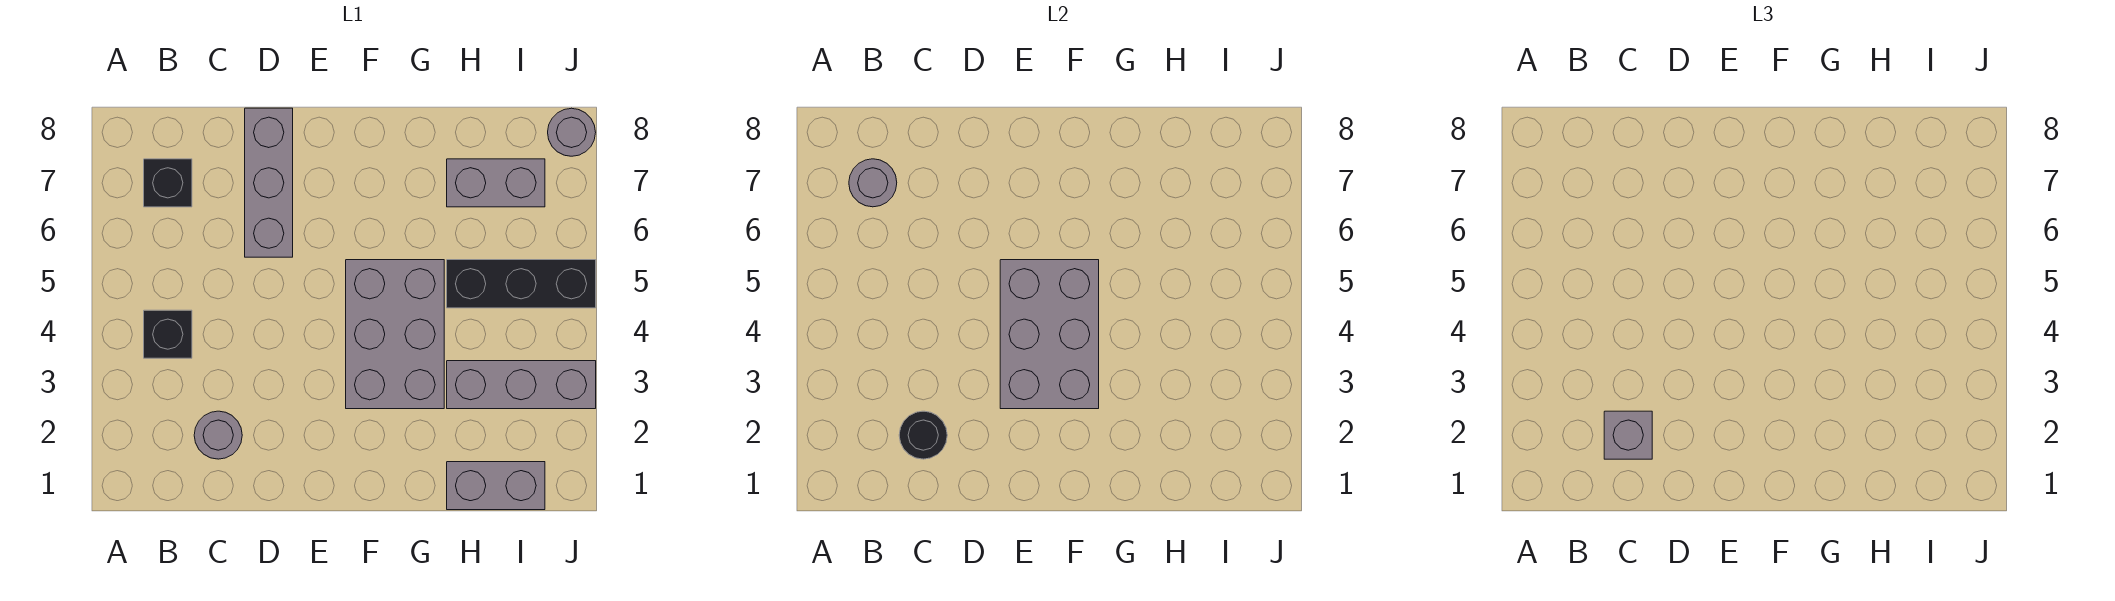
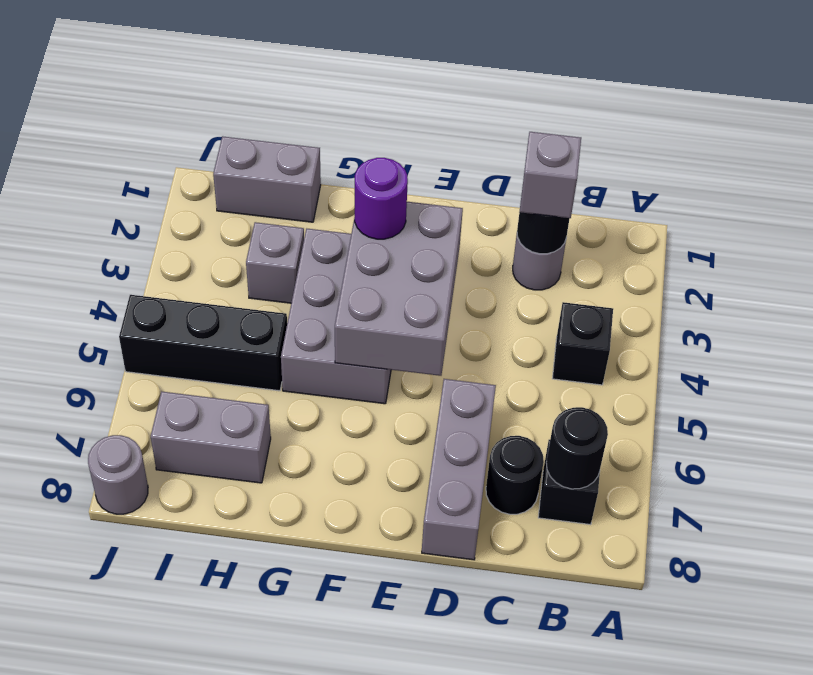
grey 1x1 round brick [849,159,897,207] -> black 1x1 round brick [546,407,608,489]
none -> black 1x1 round brick [486,436,544,514]
none -> purple 1x1 round brick [355,158,408,239]
grey 1x3 brick [447,361,596,409] -> grey 1x1 brick [246,222,304,303]

